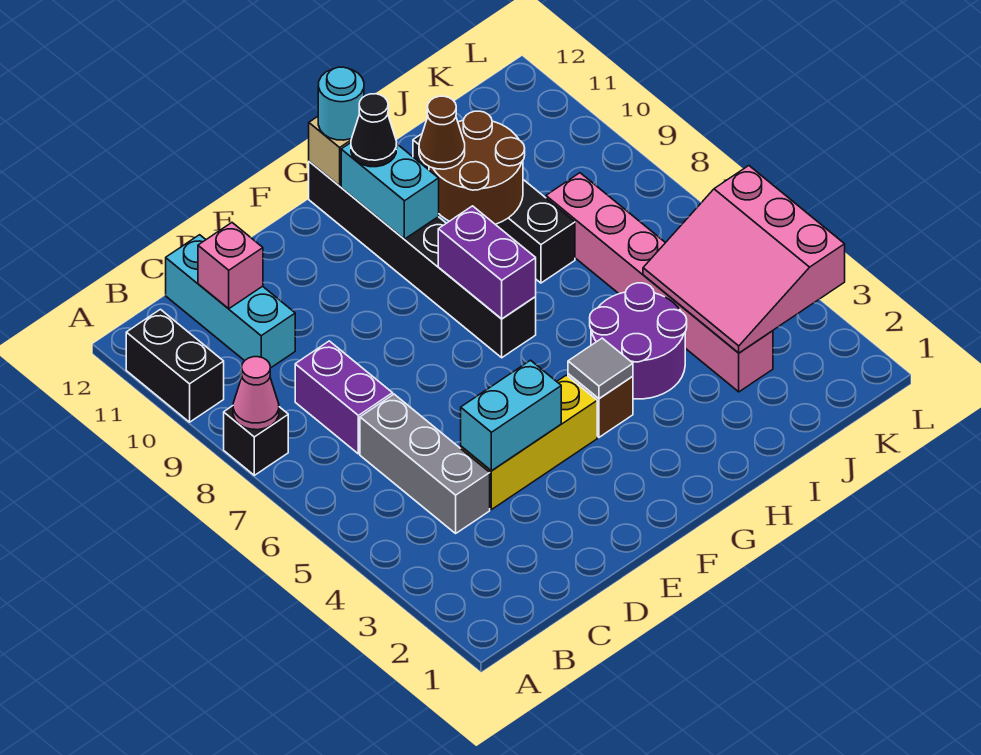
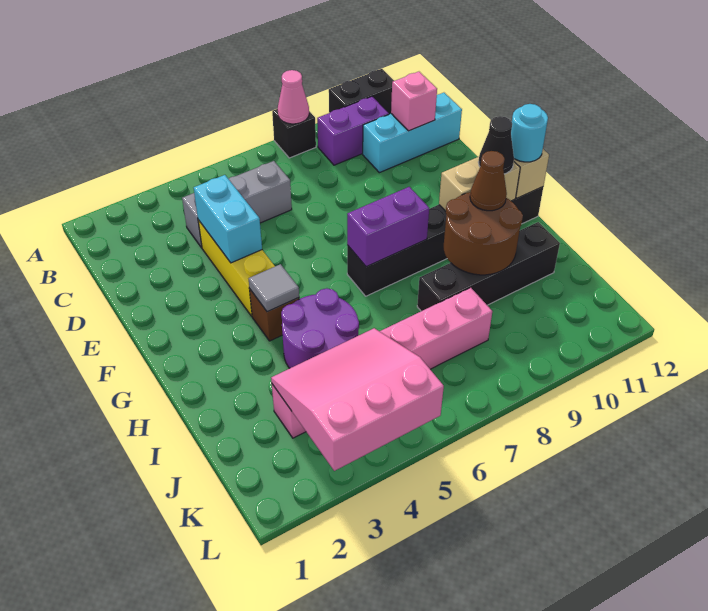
purple 1x2 brick [295,341,393,454] -> purple 1x2 brick moved to [317,96,389,165]
cyan 1x2 brick [341,143,439,239] -> tan 1x2 brick [439,157,520,211]

